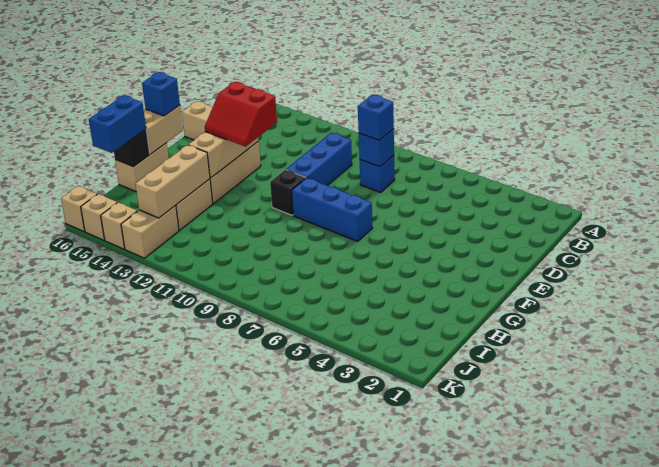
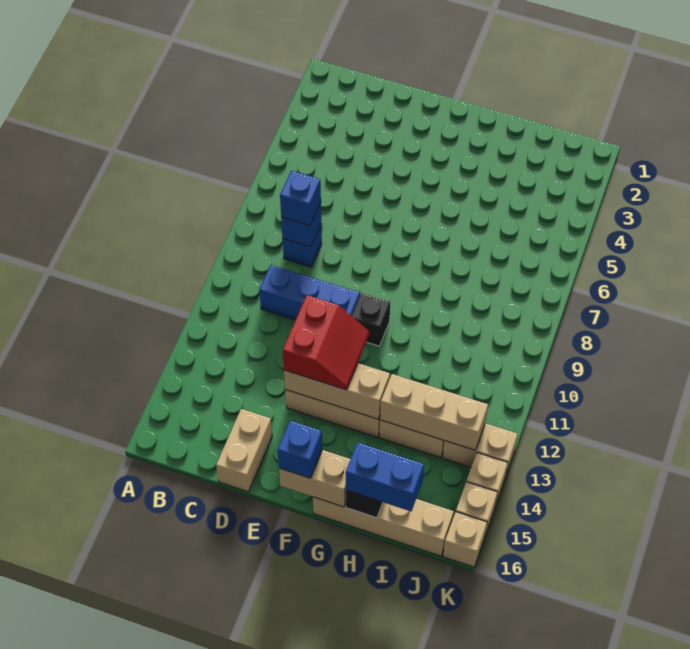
blue 1x3 brick [292,178,372,241] -> none
tan 1x2 brick [115,143,169,191] -> tan 1x4 brick [313,497,454,556]

